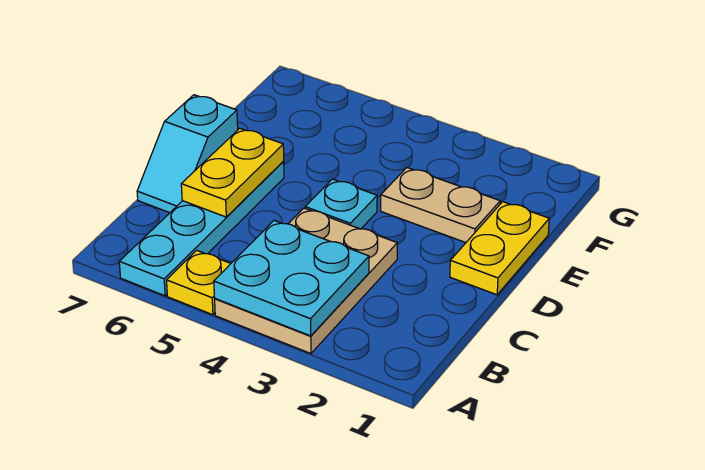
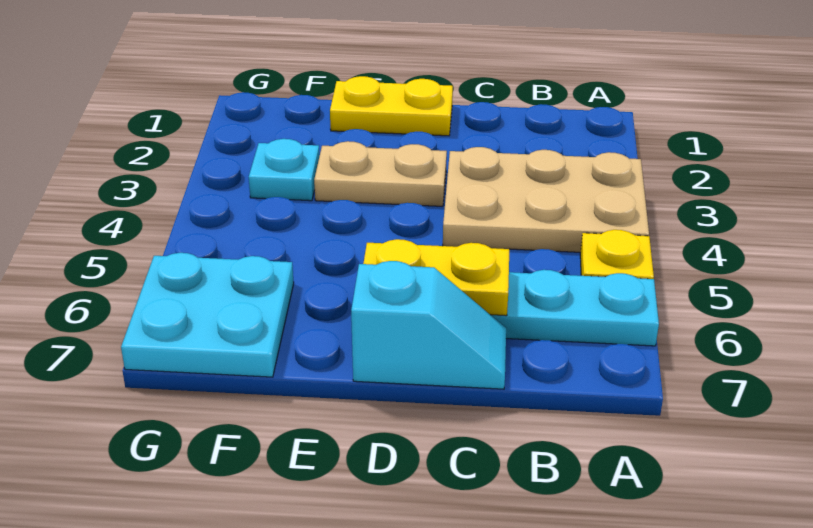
cyan 2x2 plate [214,220,369,336] -> cyan 2x2 plate moved to [121,253,294,377]
cyan 1x1 plate [305,179,377,229] -> cyan 1x1 plate moved to [249,139,319,201]
tan 1x2 plate [381,168,500,243] -> tan 1x2 plate turned to [314,141,447,206]

